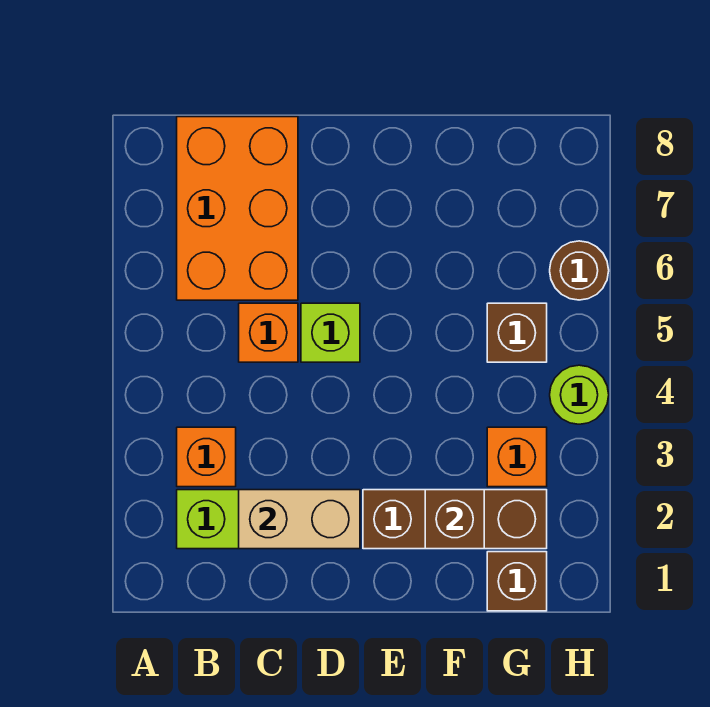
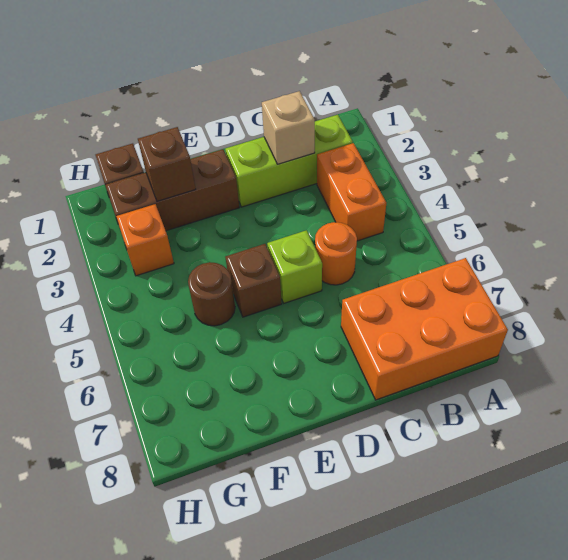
orange 1x1 brick [177,427,236,487] -> orange 1x2 brick [317,143,386,241]
orange 2x3 brick [177,117,298,300] -> orange 2x3 brick turned to [341,258,508,400]
tan 1x2 brick [239,490,360,549] -> tan 1x1 brick [262,91,315,164]
orange 1x1 brick [239,303,298,362] -> orange 1x1 round brick [315,222,357,285]
brown 1x1 brick [487,303,547,362] -> brown 1x1 brick moved to [226,244,282,317]
lime 1x1 round brick [550,365,609,424] -> none
brown 1x1 round brick [550,241,609,300] -> brown 1x1 round brick moved to [188,262,235,326]

